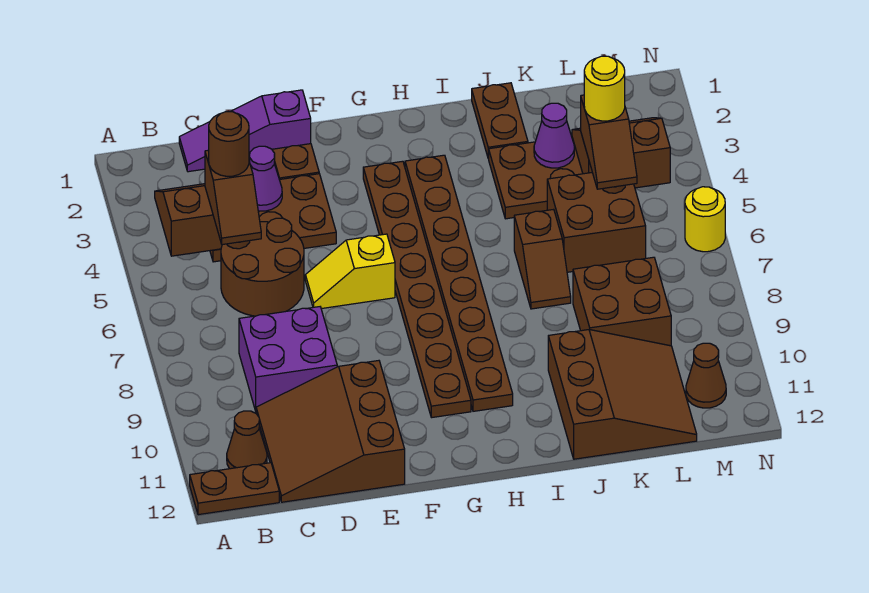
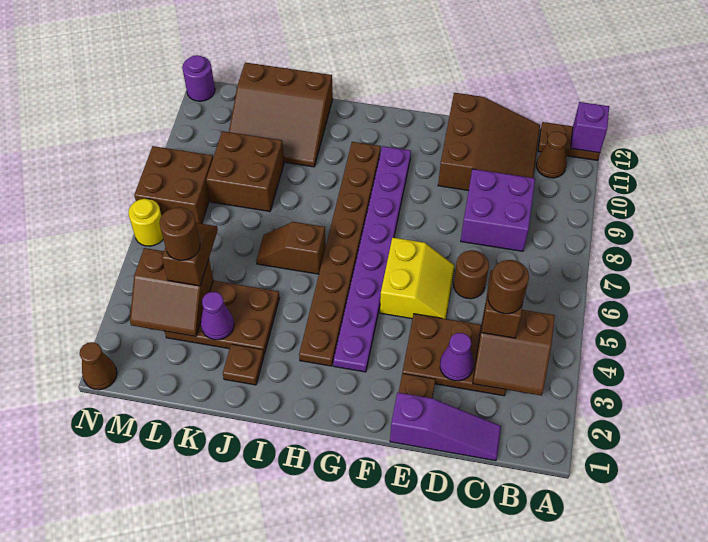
none -> purple 1x1 brick [571,102,609,153]
brown 2x2 round brick [221,218,304,316] -> brown 1x1 round brick [454,250,489,299]
yellow 1x2 slope [305,234,395,309] -> yellow 2x2 slope [380,238,455,319]
brown 1x8 plate [363,161,471,418] -> purple 1x8 plate [333,146,411,372]
brown 1x2 plate [472,83,528,158] -> brown 1x1 plate [223,344,264,385]
brown 1x2 slope [514,209,571,309] -> brown 1x2 slope turned to [256,222,326,274]
brown 3x3 slope [548,330,697,459] -> brown 3x3 slope turned to [229,62,333,167]
brown 2x2 brick [547,173,646,272] -> brown 2x2 brick moved to [134,146,213,224]
yellow 1x1 round brick [584,56,625,121] -> brown 1x1 round brick [159,207,200,260]
brown 1x1 cone [686,343,726,408] -> brown 1x1 cone moved to [80,342,117,390]
none -> purple 1x1 round brick [182,55,215,101]

